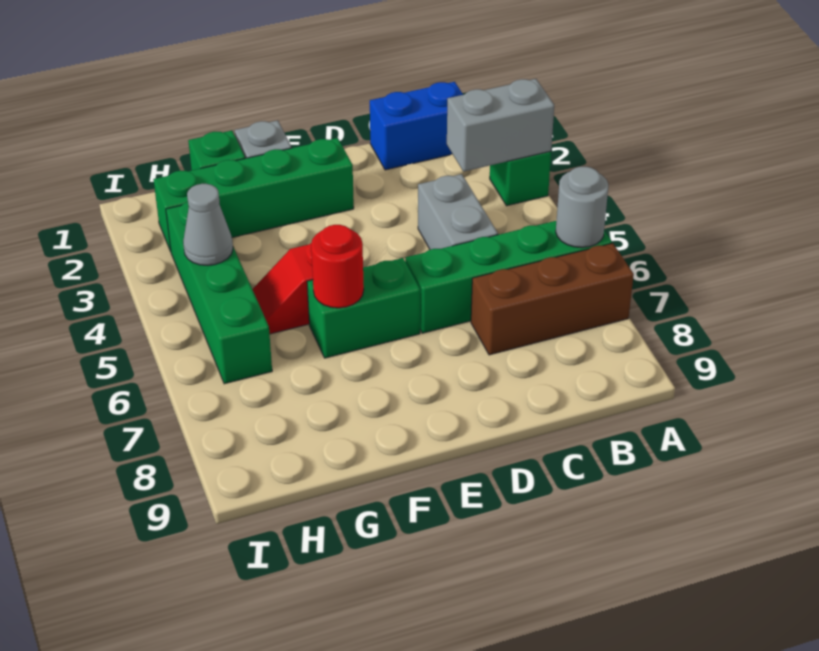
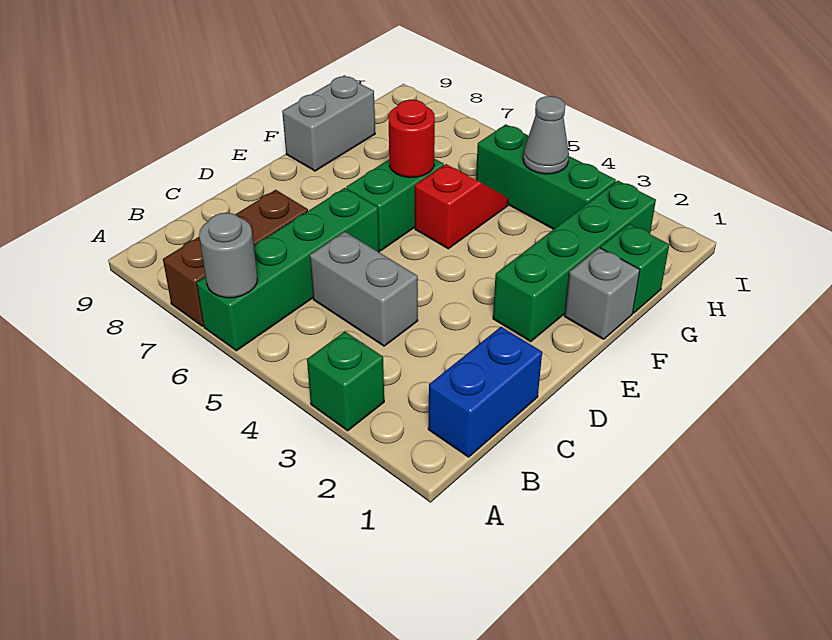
grey 1x2 brick [447,79,554,172] -> grey 1x2 brick moved to [282,75,375,171]
green 1x4 brick [166,202,272,384] -> green 1x3 brick [476,124,616,229]

